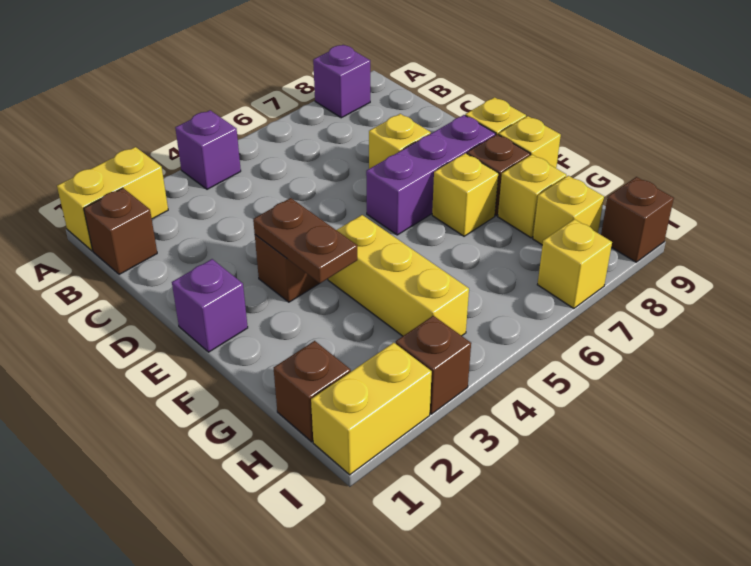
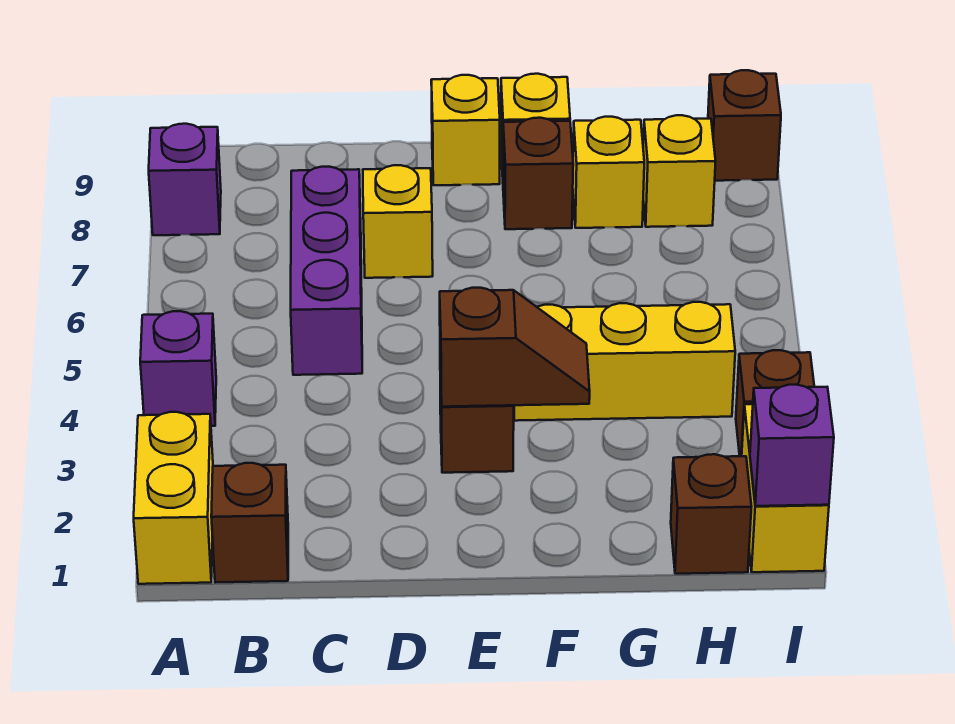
purple 1x1 brick [172,259,248,352] -> purple 1x1 brick moved to [750,385,834,506]
brown 1x2 plate [253,198,357,283] -> brown 1x2 slope [440,288,590,407]
purple 1x3 brick [366,115,496,235] -> purple 1x3 brick moved to [291,167,362,375]
yellow 1x1 brick [432,153,499,236] -> none
yellow 1x1 brick [537,219,612,309] -> none

